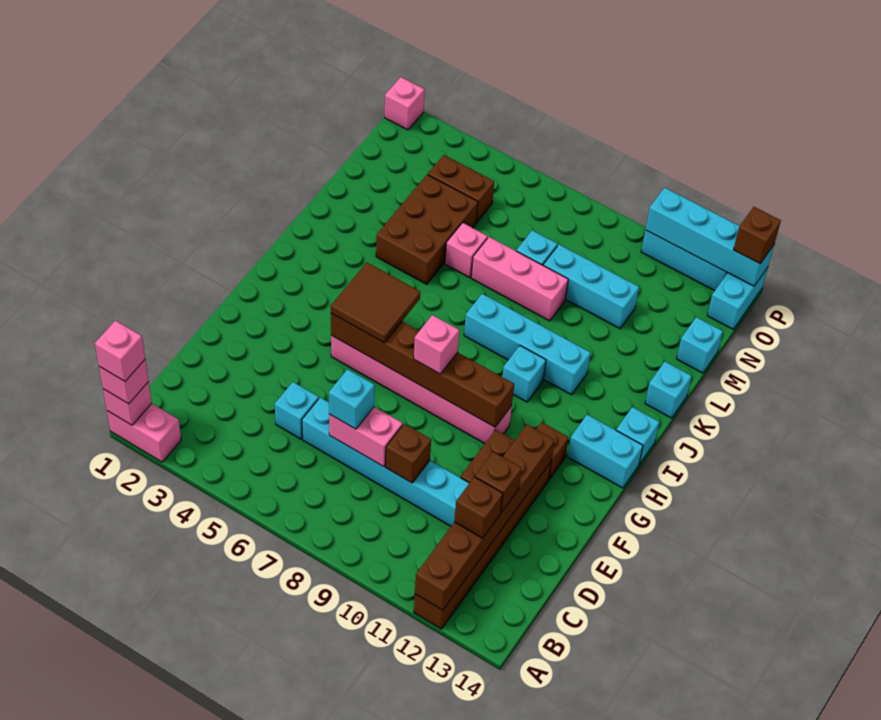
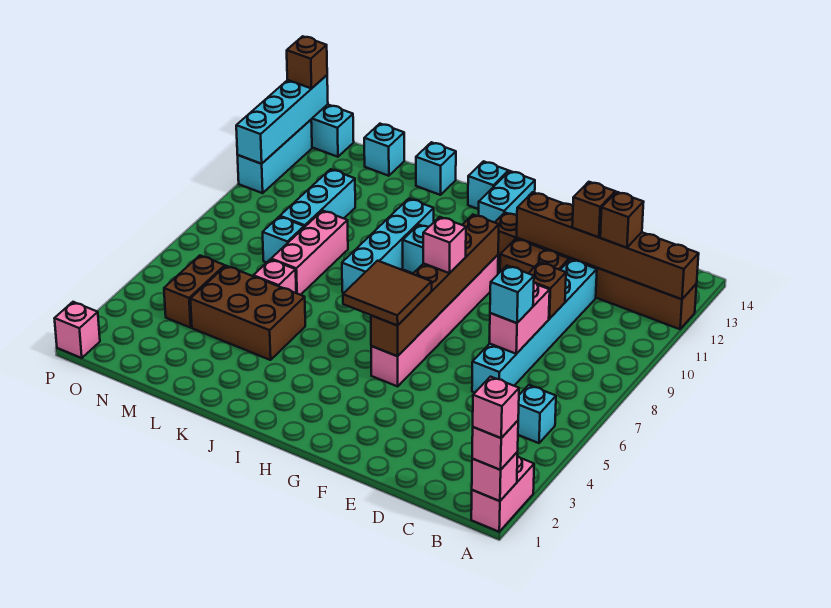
cyan 1x1 brick [275,382,319,439] -> cyan 1x1 brick moved to [518,385,556,443]

